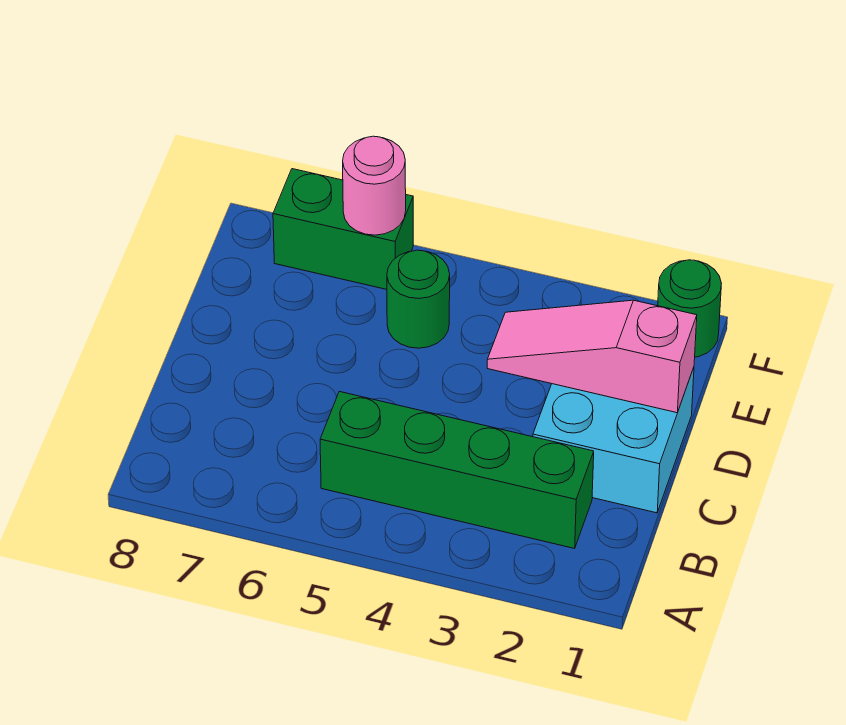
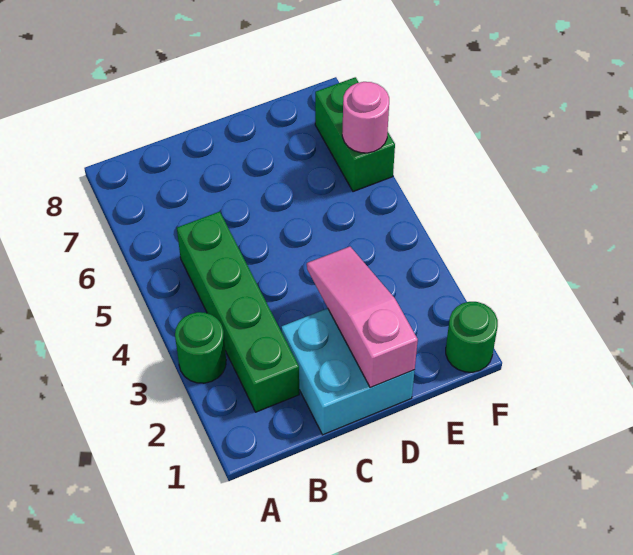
green 1x1 round brick [387,250,450,348] -> green 1x1 round brick moved to [175,312,226,383]

